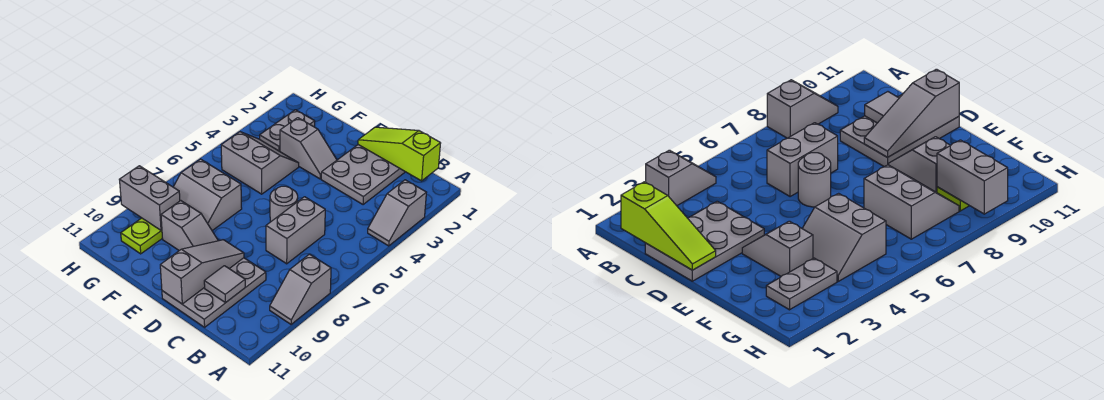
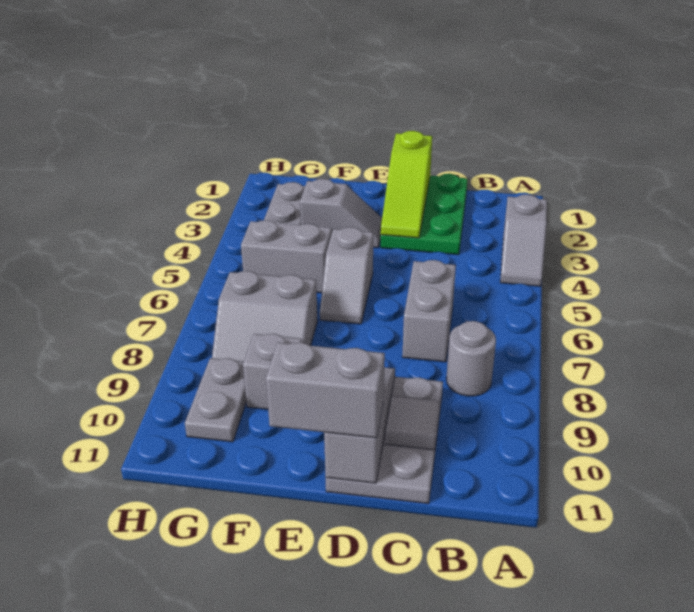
grey 1x2 slope [270,254,331,324] -> grey 1x2 slope moved to [320,227,373,324]
lime 1x3 slope [358,127,441,181] -> lime 1x3 slope turned to [381,131,432,238]
grey 2x3 plate [321,145,405,205] -> green 2x3 plate [381,174,468,255]
grey 1x1 round brick [270,186,298,222] -> grey 1x1 round brick moved to [446,321,496,396]
lime 1x2 plate [121,218,162,254] -> grey 1x2 plate [185,358,246,442]
grey 1x2 brick [119,166,180,230] -> grey 1x2 brick moved to [266,342,385,438]

